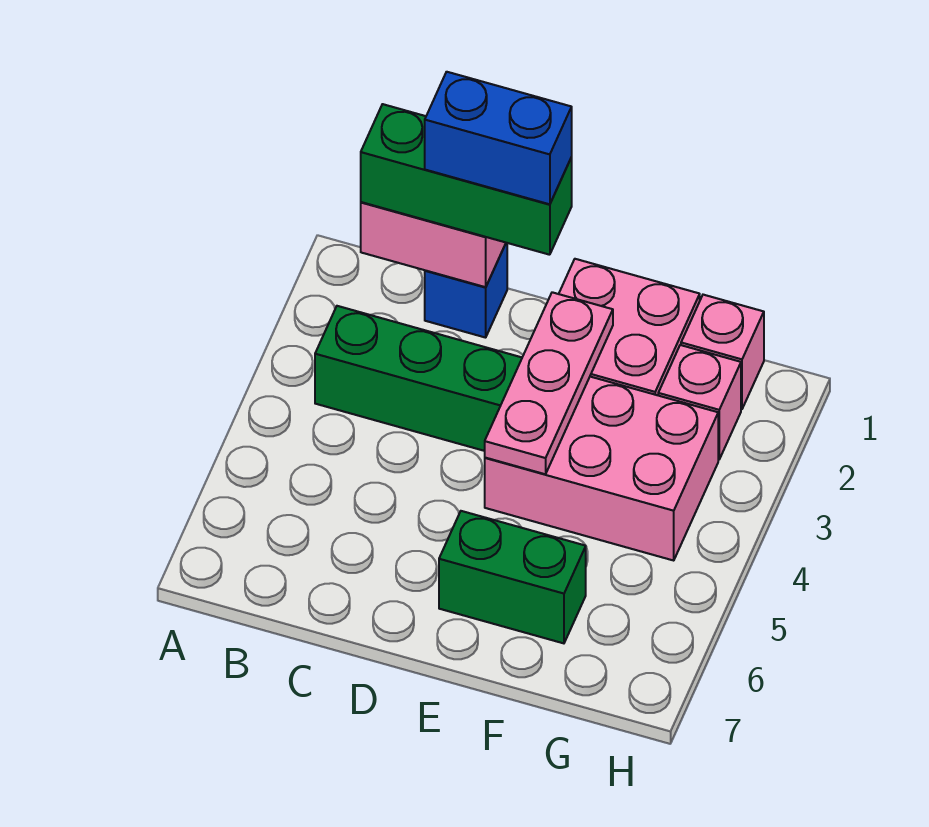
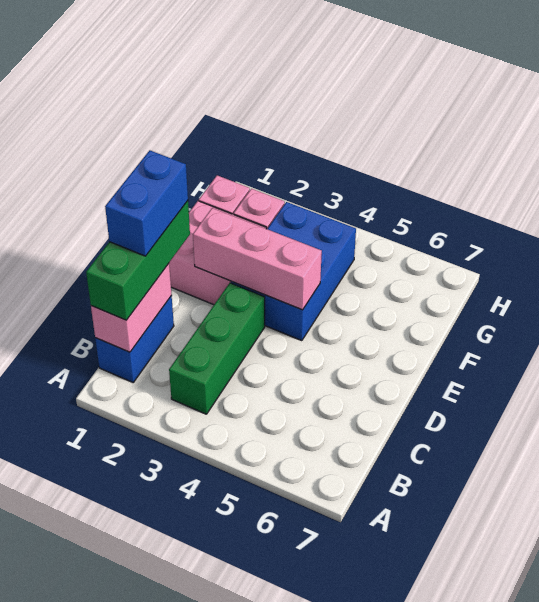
blue 1x1 brick [425,243,507,338] -> blue 1x2 brick [95,296,174,382]
pink 1x3 plate [485,292,613,474] -> pink 1x3 brick [193,208,322,310]
pink 2x3 brick [485,377,718,560] -> blue 2x3 brick [231,202,356,341]
green 1x2 brick [439,511,586,643] -> none

